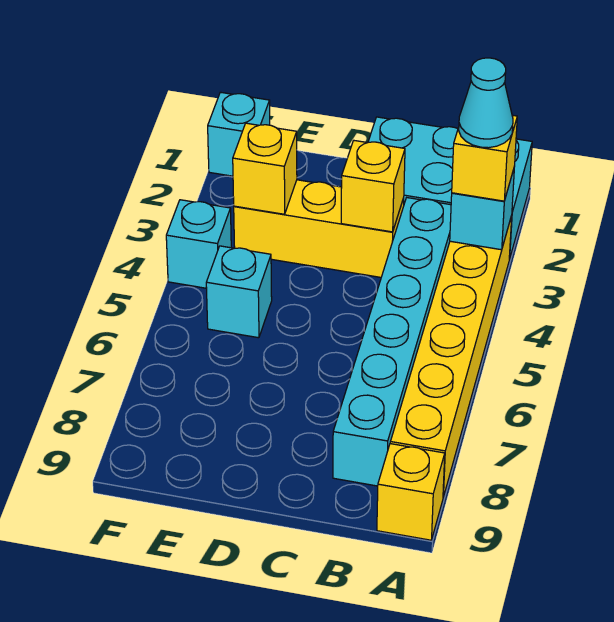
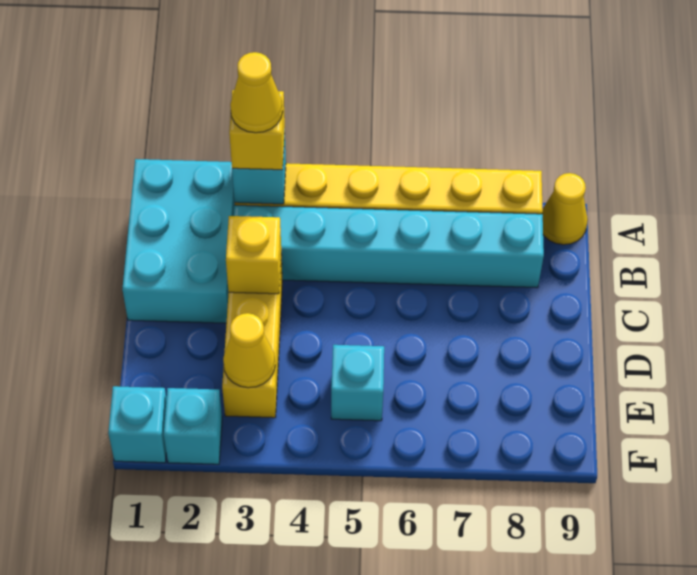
cyan 1x1 cone [459,58,513,148] -> yellow 1x1 cone [230,52,283,133]
yellow 1x1 brick [377,444,445,540] -> yellow 1x1 cone [542,173,588,245]
yellow 1x1 brick [233,123,297,214] -> yellow 1x1 cone [223,313,275,388]
cyan 1x1 brick [166,200,231,288] -> cyan 1x1 brick moved to [164,388,222,464]

